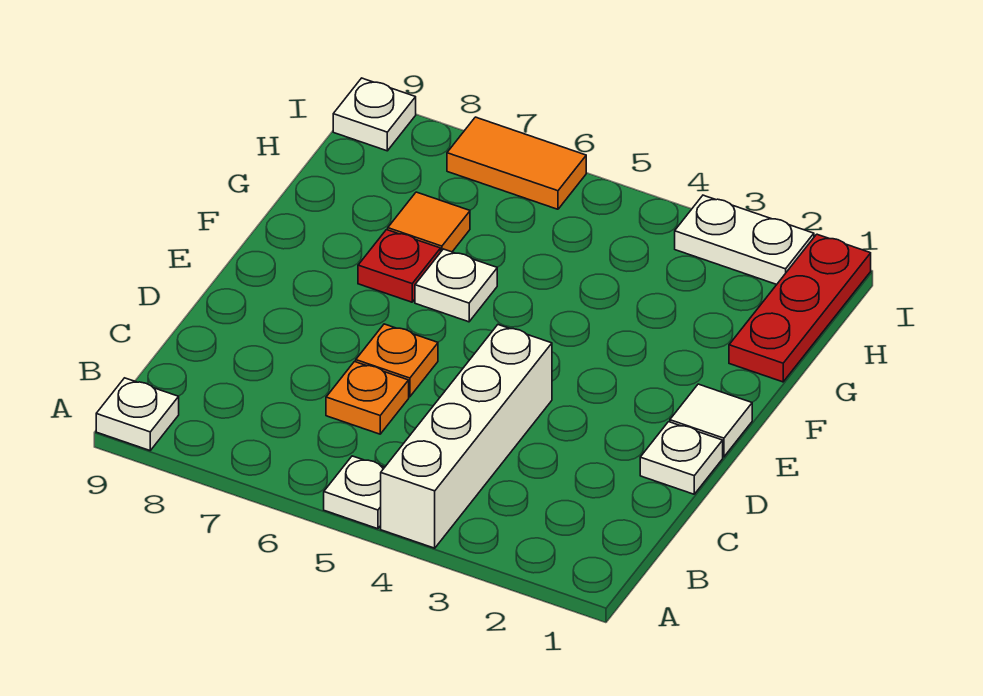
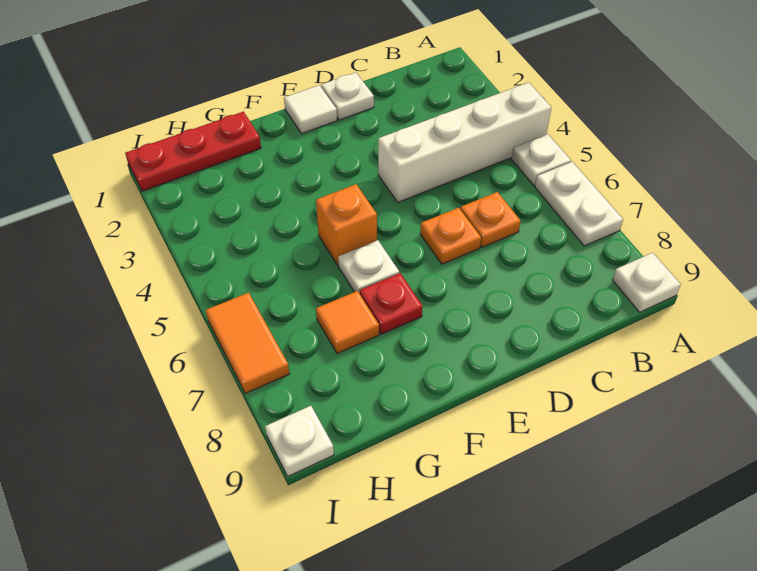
none -> orange 1x1 brick [316,184,377,266]
white 1x2 plate [675,195,814,284] -> white 1x2 plate moved to [535,162,623,246]

